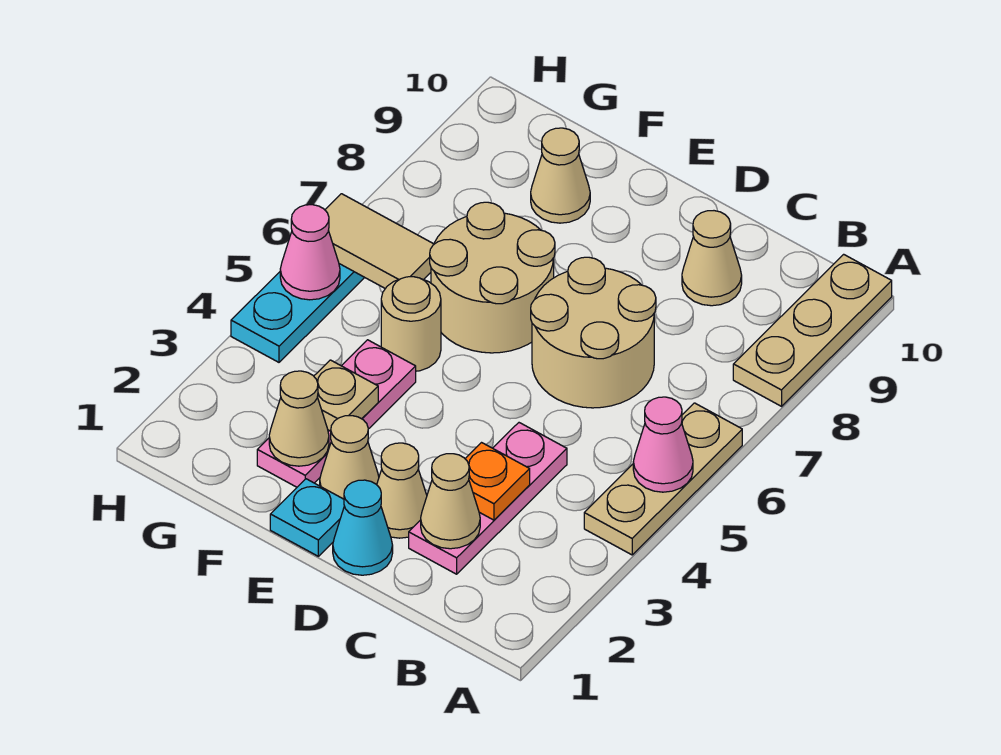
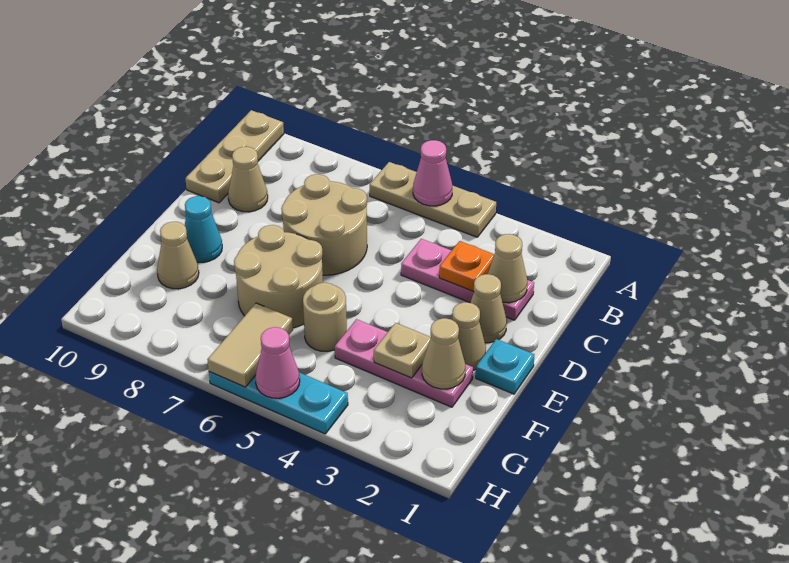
tan 1x3 plate [733,254,892,406] -> tan 1x3 plate turned to [185,110,284,203]
cyan 1x1 cone [333,480,393,575] -> cyan 1x1 cone moved to [184,196,222,262]

